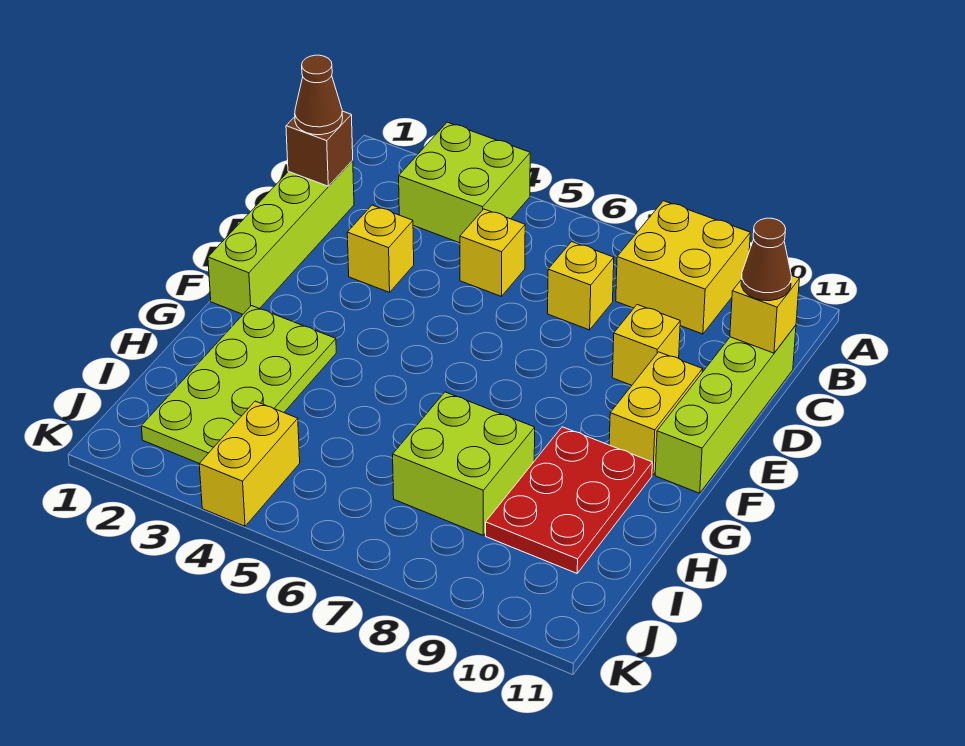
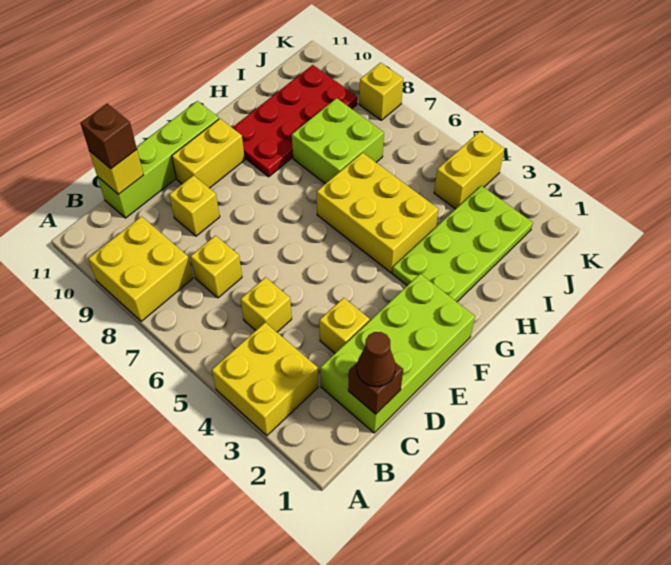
lime 2x2 brick [399,122,530,243] -> yellow 2x2 brick [212,323,318,436]
lime 1x4 brick [208,161,354,314] -> lime 2x4 brick [320,274,475,433]
brown 1x1 cone [741,218,791,301] -> brown 1x1 brick [80,104,137,169]
none -> yellow 2x3 brick [317,153,439,273]
red 2x3 plate [486,427,652,573] -> red 2x4 plate [232,65,357,177]
none -> yellow 1x1 brick [359,63,403,120]

